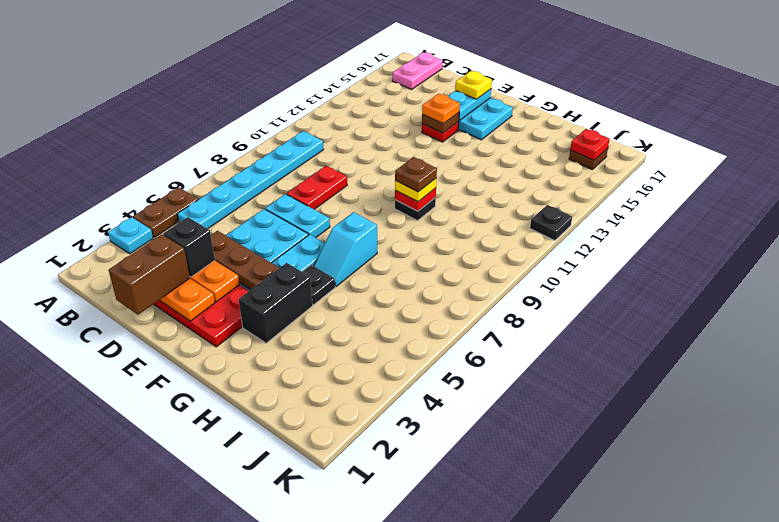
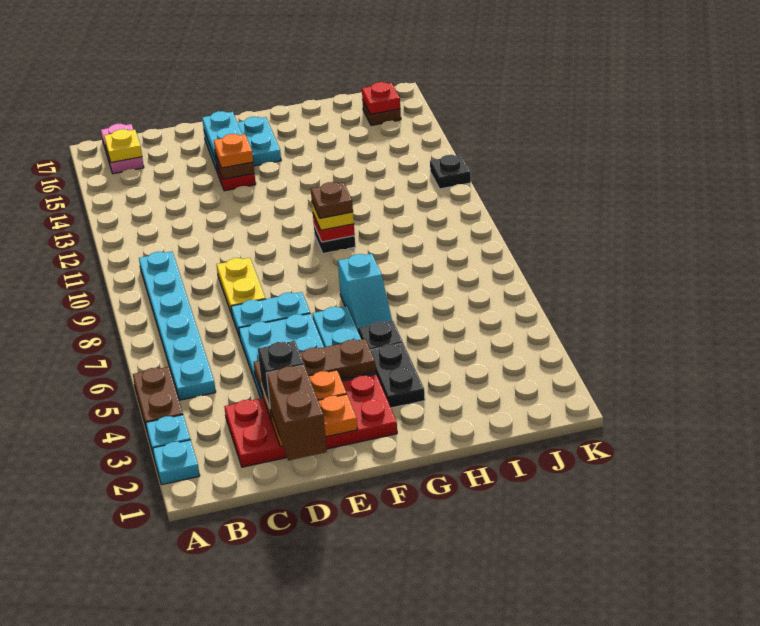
none -> cyan 1x1 plate [153,440,200,485]
red 1x2 plate [287,166,347,209] -> yellow 1x2 plate [216,258,265,315]
yellow 1x1 plate [455,71,492,99] -> yellow 1x1 plate moved to [104,129,142,163]
black 1x2 brick [239,263,313,343] -> black 1x2 plate [371,343,425,408]

